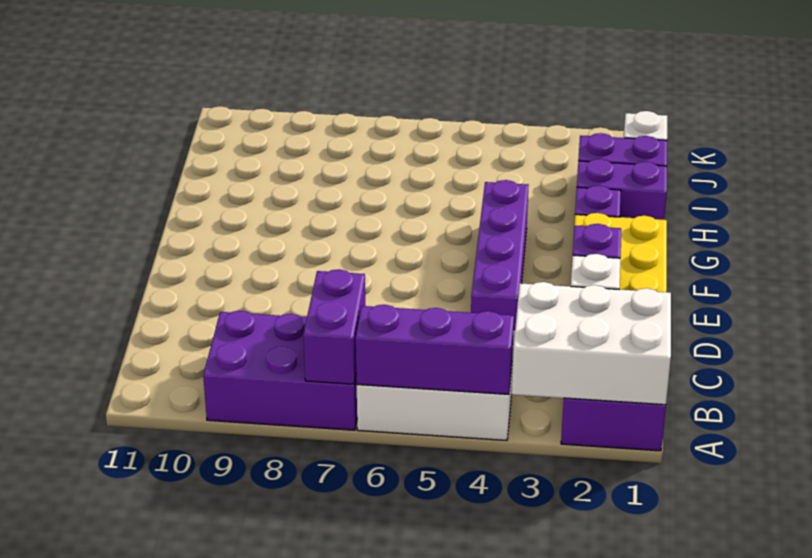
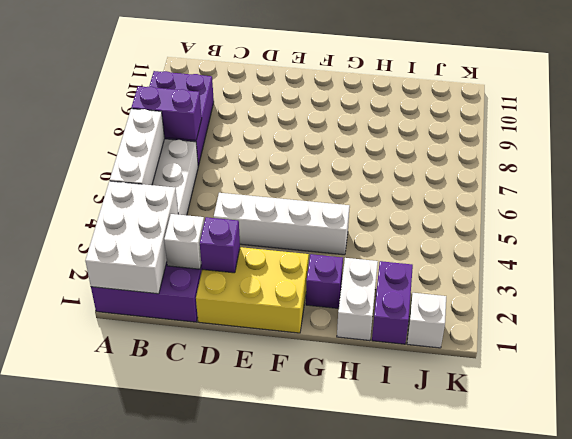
purple 1x3 brick [356,305,514,394] -> white 1x3 brick [110,109,165,185]
purple 1x4 brick [471,180,529,330] -> white 1x4 brick [214,193,350,255]
purple 1x2 brick [577,159,667,220] -> white 1x2 brick [337,258,378,341]

